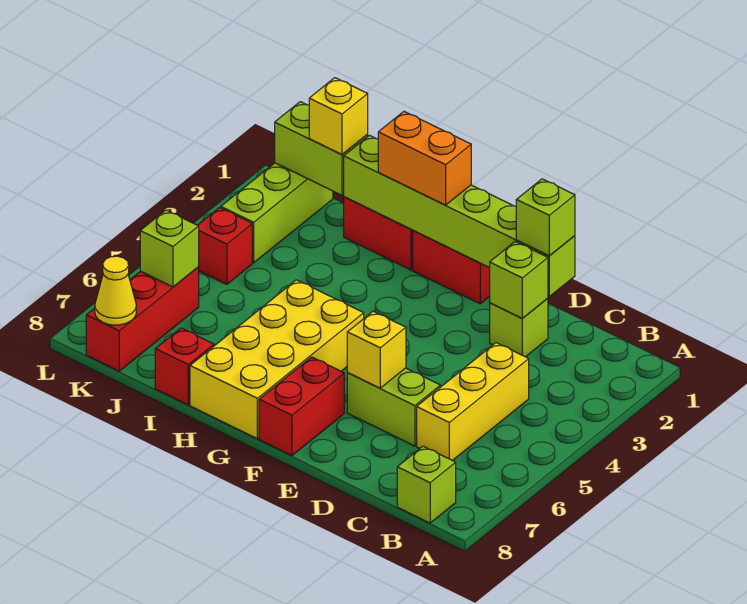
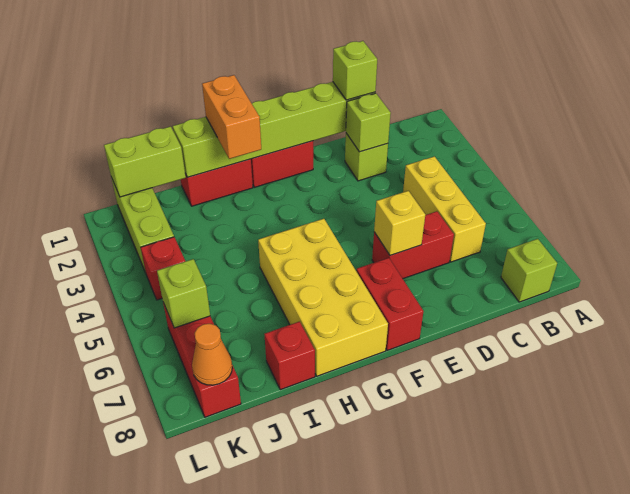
lime 1x2 brick [347,368,440,446] -> red 1x2 brick [372,211,454,279]
orange 1x2 brick [378,112,471,205] -> orange 1x2 brick turned to [202,75,261,159]
yellow 1x1 brick [309,78,368,155] -> none
yellow 1x1 cone [95,256,136,325] -> orange 1x1 cone [192,324,232,385]

